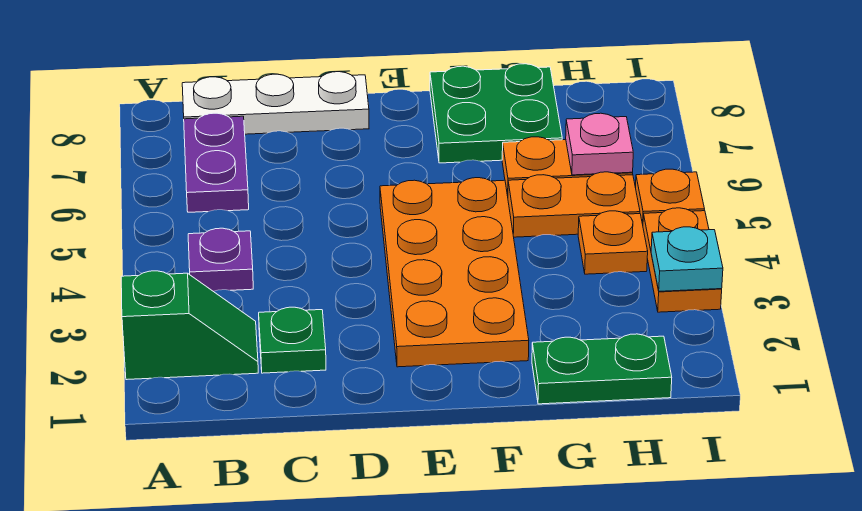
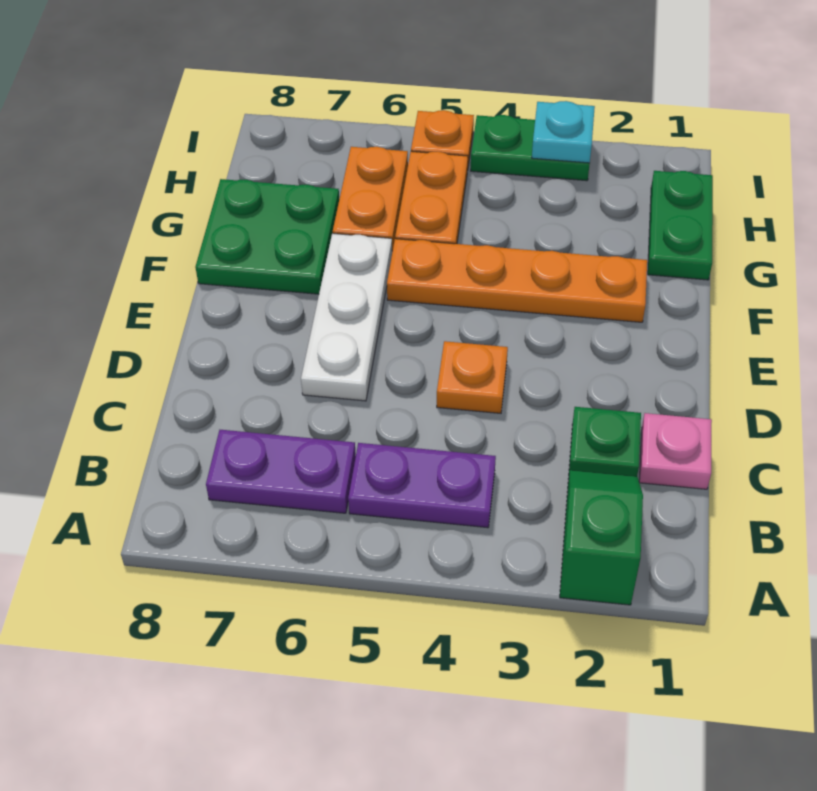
purple 1x1 plate [188,228,253,291] -> purple 1x2 plate [348,443,496,528]
white 1x3 plate [182,72,369,134] -> white 1x3 plate moved to [301,233,392,401]
orange 2x4 plate [380,178,529,367] -> orange 1x4 plate [387,239,647,322]
orange 1x1 plate [578,211,648,274] -> orange 1x1 plate moved to [437,341,508,413]
pink 1x1 plate [566,113,633,175] -> pink 1x1 plate moved to [639,413,712,489]
orange 1x2 plate [643,208,722,312] -> green 1x2 plate [471,115,590,181]

